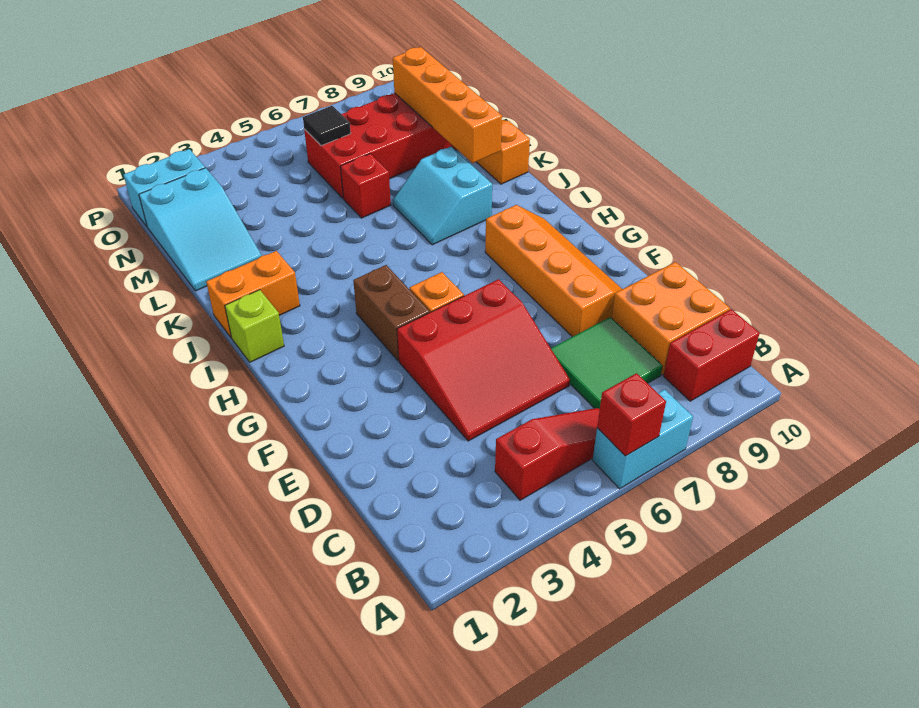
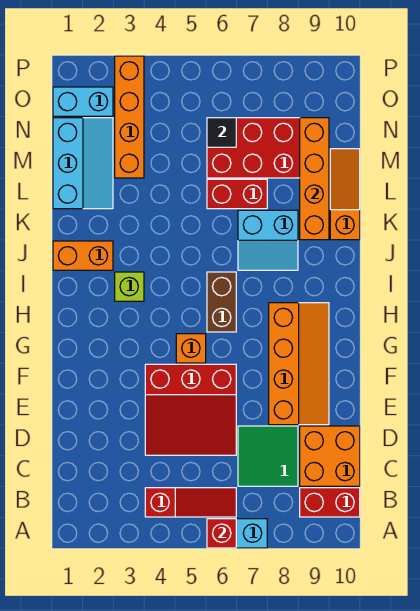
brown 1x2 brick [353,265,430,361] -> brown 1x2 brick moved to [207,272,236,332]
lime 1x1 brick [225,290,284,362] -> lime 1x1 brick moved to [115,272,144,301]
cyan 2x2 slope [393,147,492,245] -> cyan 2x2 slope turned to [238,210,298,270]
cyan 2x3 slope [139,168,262,291] -> cyan 2x3 slope turned to [53,118,113,209]
red 1x1 brick [341,154,391,218] -> red 1x2 brick [207,179,267,209]
none -> orange 1x4 brick [115,56,144,178]

